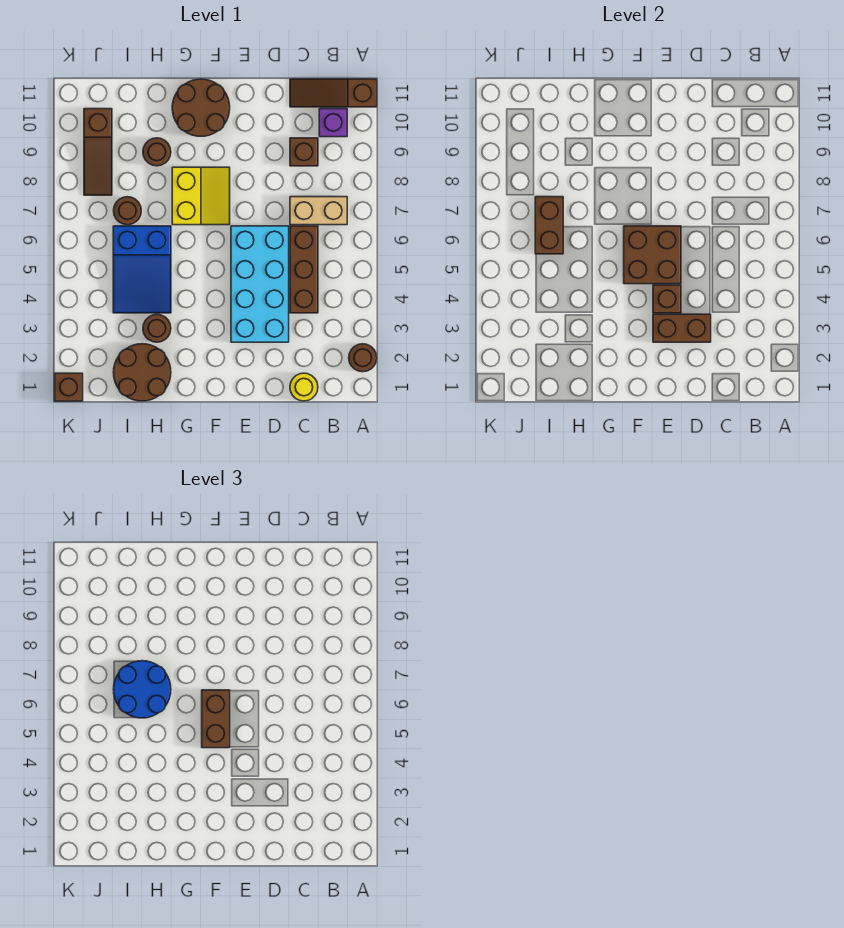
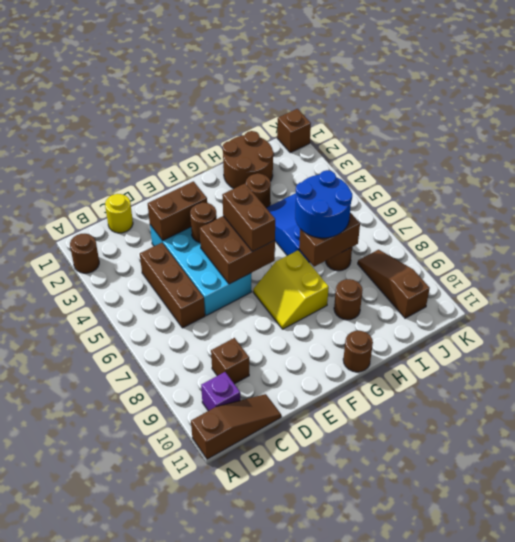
tan 1x2 brick [290,197,347,225] -> none
brown 1x1 brick [653,285,681,313] -> brown 1x1 round brick [190,203,217,243]
brown 2x2 round brick [172,79,230,136] -> brown 1x1 round brick [343,331,373,372]
brown 1x2 brick [535,197,563,254] -> brown 1x2 brick turned to [299,213,360,267]

